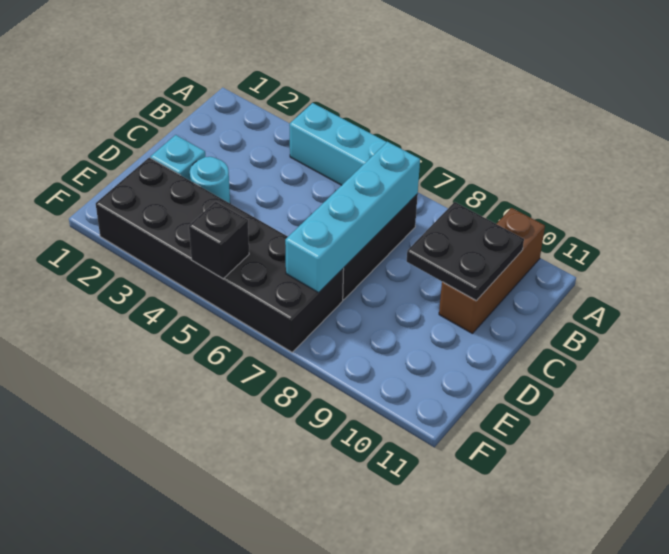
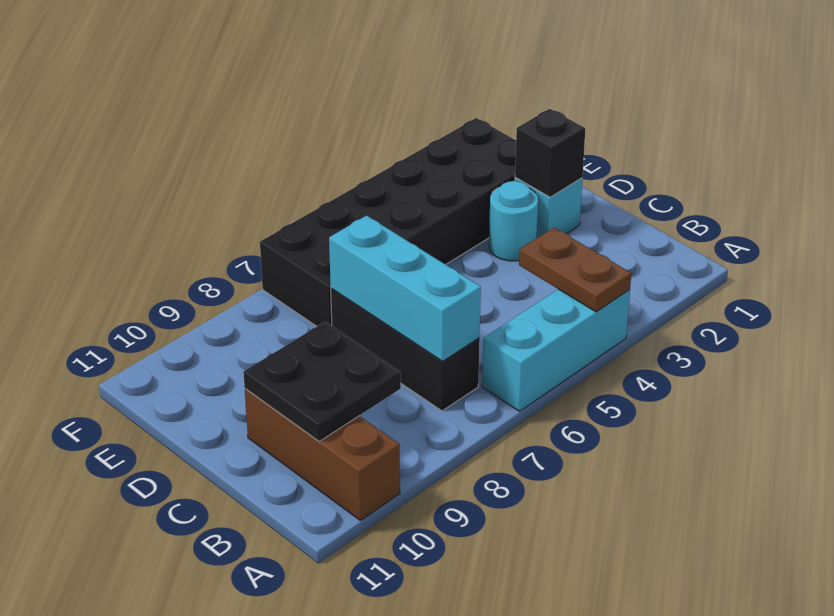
none -> brown 1x2 plate [519,228,631,312]
cyan 1x4 brick [285,142,420,293] -> cyan 1x3 brick [329,215,481,361]
black 1x1 brick [189,201,249,279] -> black 1x1 brick moved to [515,109,585,197]

